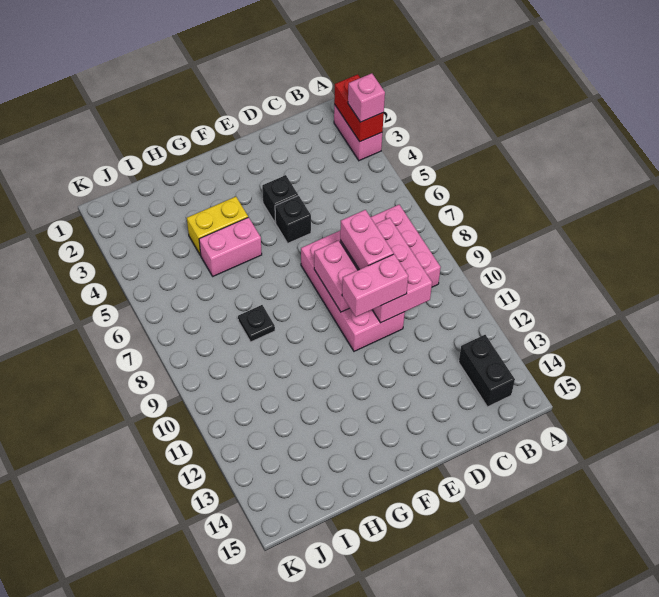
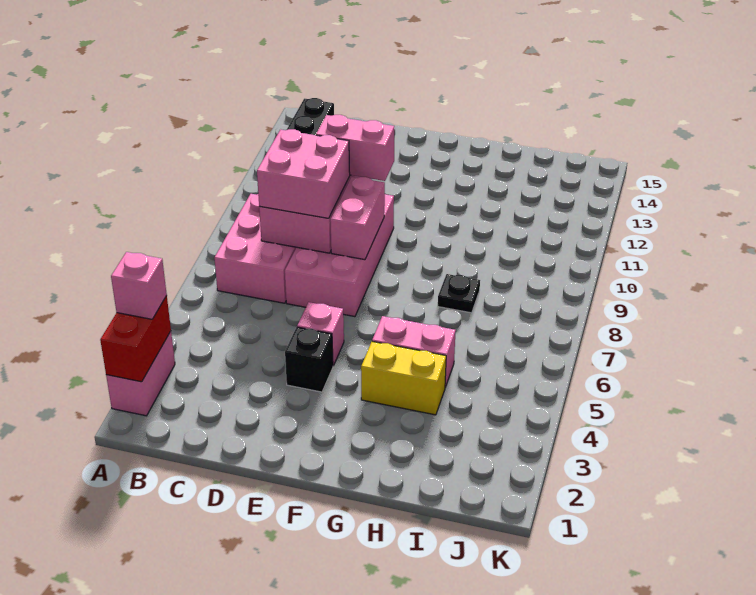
pink 1x2 brick [340,210,394,270] -> pink 2x2 brick [257,129,350,218]
black 1x1 brick [275,196,311,243] -> pink 1x1 brick [297,302,344,366]

